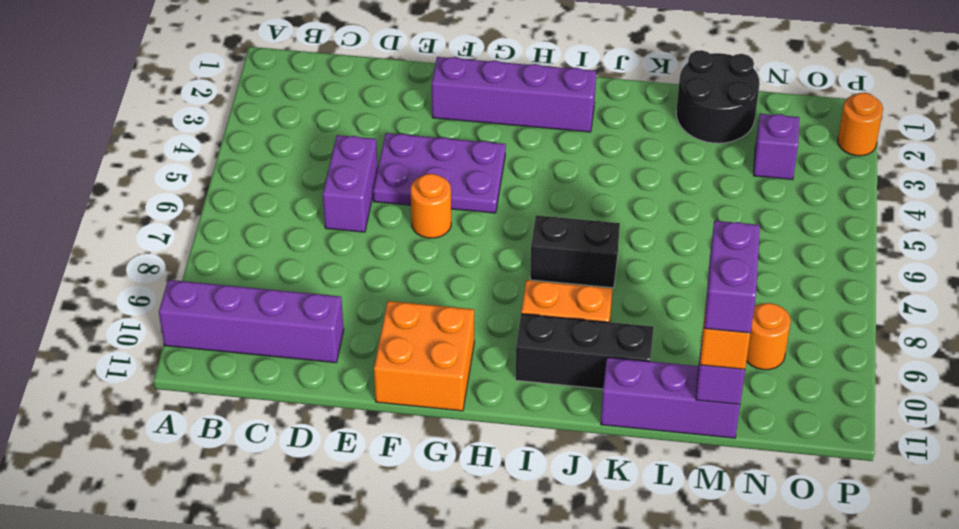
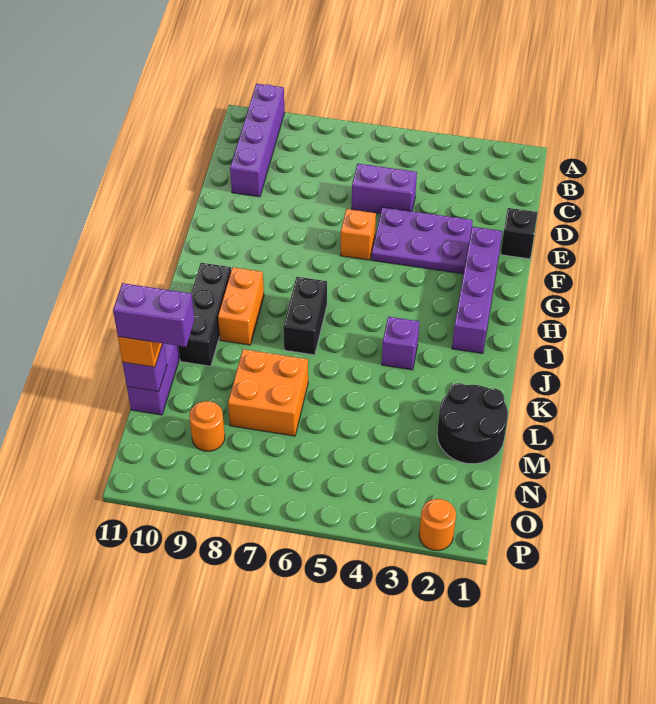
none -> black 1x1 brick [501,208,538,259]
purple 2x3 plate [373,133,506,213] -> purple 2x3 plate turned to [371,207,473,274]
orange 1x1 round brick [411,174,451,238] -> orange 1x1 brick [340,209,376,260]
orange 2x2 brick [374,301,474,411] -> orange 2x2 brick moved to [228,349,308,436]
purple 1x1 brick [754,114,799,180] -> purple 1x1 brick moved to [382,317,419,370]

